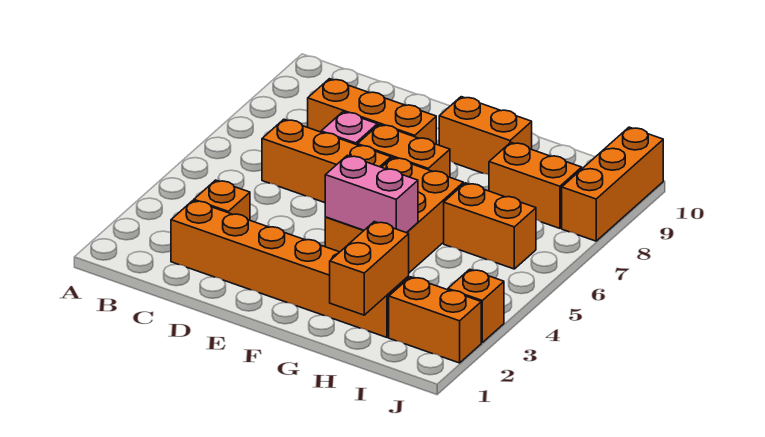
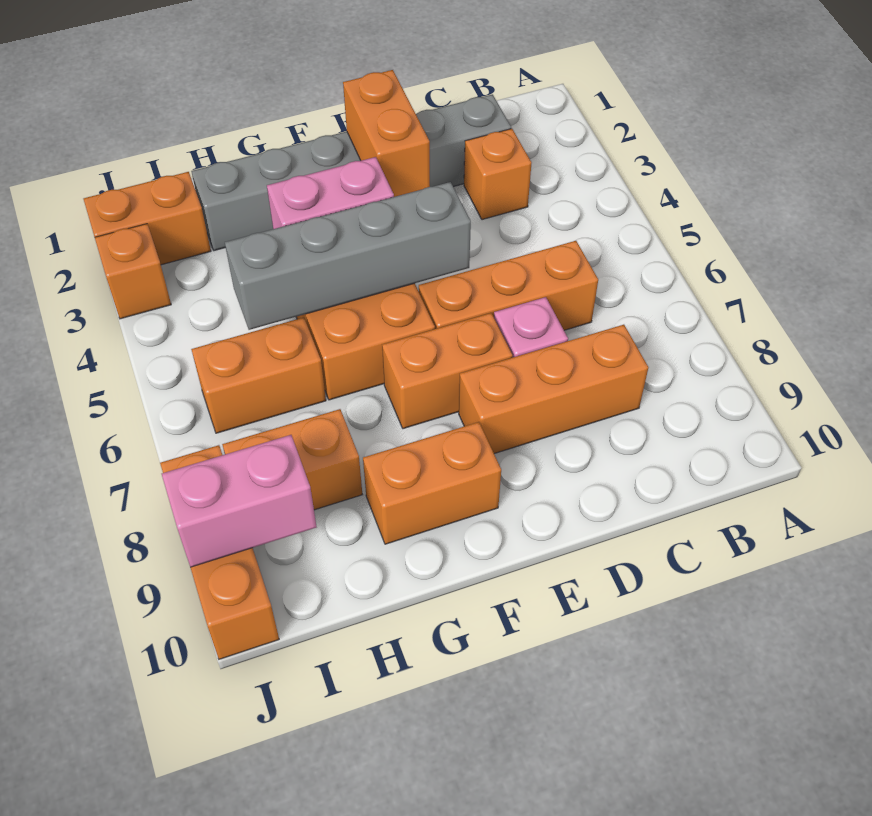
orange 1x6 brick [171,201,409,337] -> grey 1x6 brick [191,94,511,251]
none -> grey 1x4 brick [225,182,471,330]
orange 1x2 brick [330,222,409,315] -> orange 1x2 brick moved to [343,70,430,197]
none -> pink 1x2 brick [162,435,317,567]

